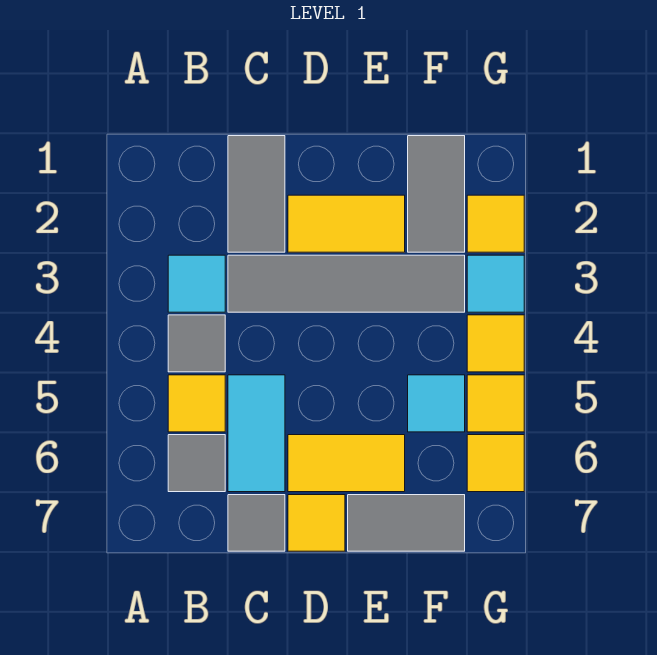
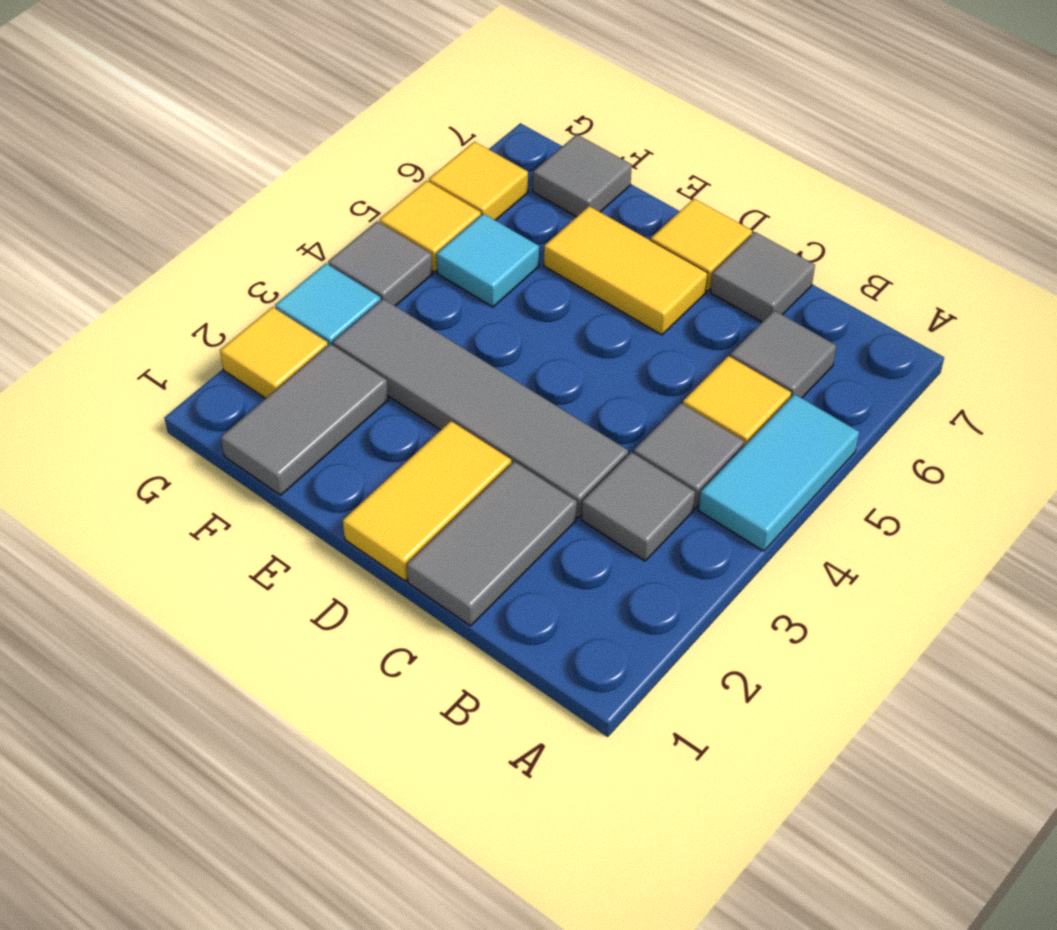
cyan 1x1 tile [168,255,225,312] -> grey 1x1 tile [582,452,695,561]
cyan 1x2 tile [228,375,285,492] -> cyan 1x2 tile moved to [699,394,859,551]
yellow 1x2 tile [288,195,405,252] -> yellow 1x2 tile turned to [343,421,511,581]
grey 1x2 tile [348,495,465,551] -> grey 1x1 tile [533,134,632,217]
yellow 1x1 tile [467,315,524,372] -> grey 1x1 tile [328,221,432,306]

